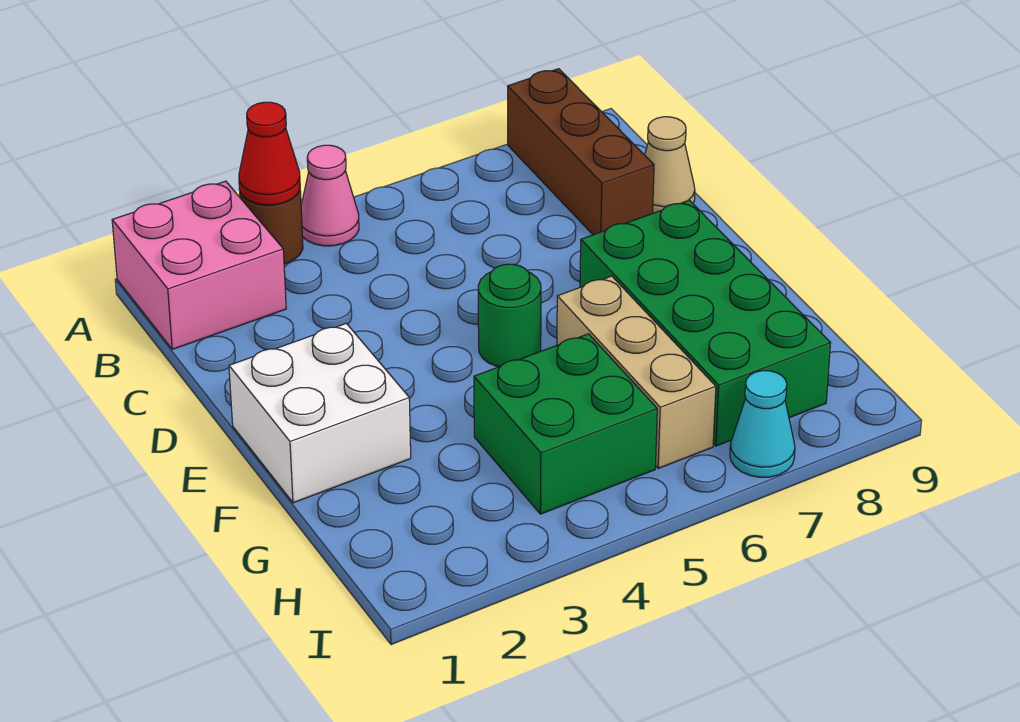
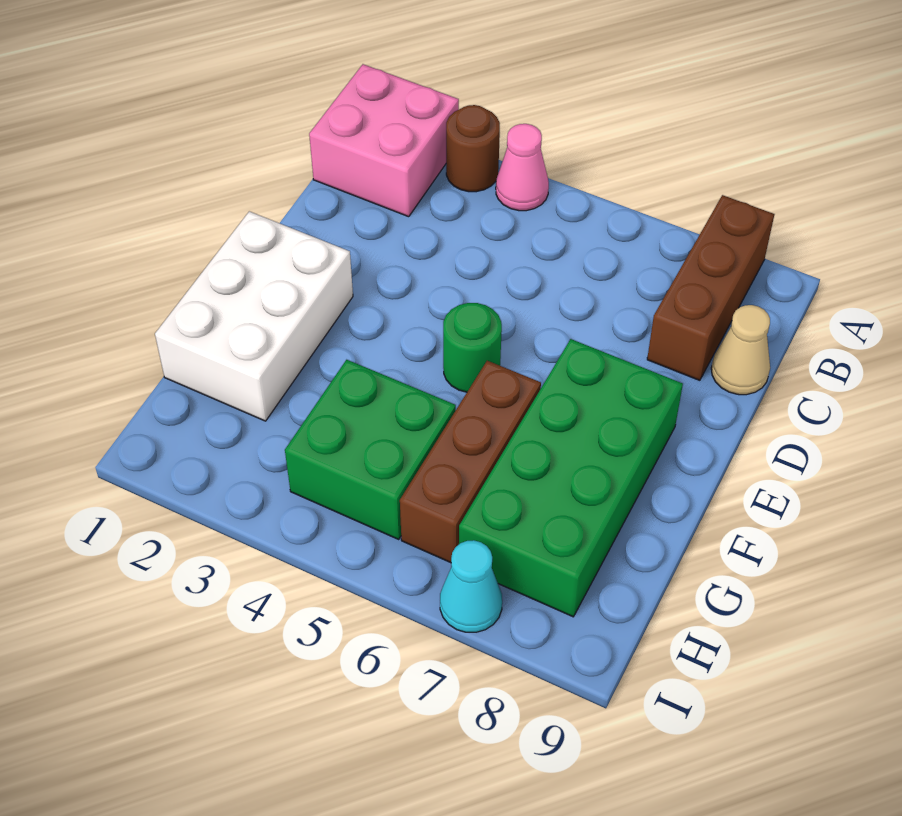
red 1x1 cone [239,102,300,205] -> none
white 2x2 brick [229,323,411,503] -> white 2x3 brick [155,211,353,421]
tan 1x3 brick [557,276,716,468] -> brown 1x3 brick [400,361,541,563]

